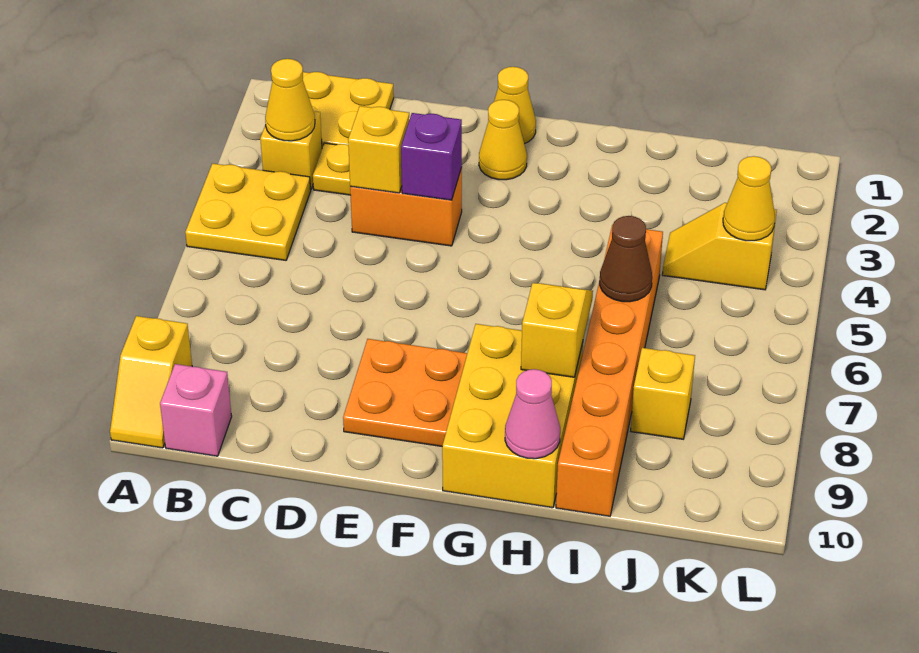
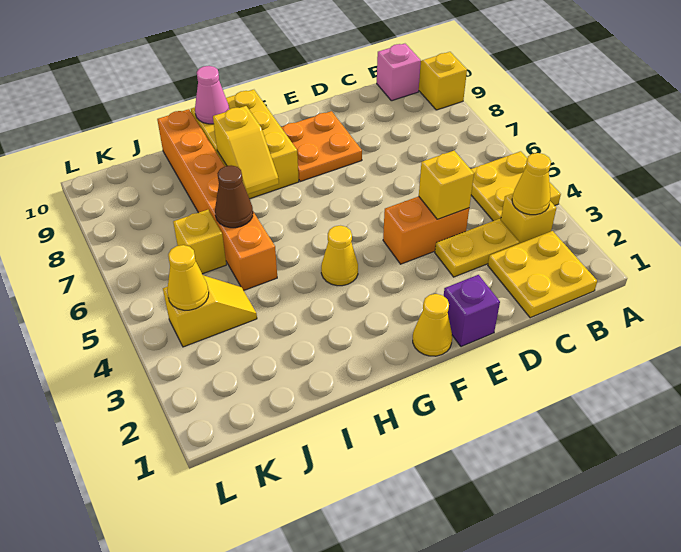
purple 1x1 brick [401,113,462,200] -> purple 1x1 brick moved to [444,275,500,347]
yellow 1x1 cone [479,100,527,180] -> yellow 1x1 cone moved to [321,226,358,286]
yellow 1x1 brick [631,348,695,439] -> yellow 1x1 brick moved to [173,210,226,274]

